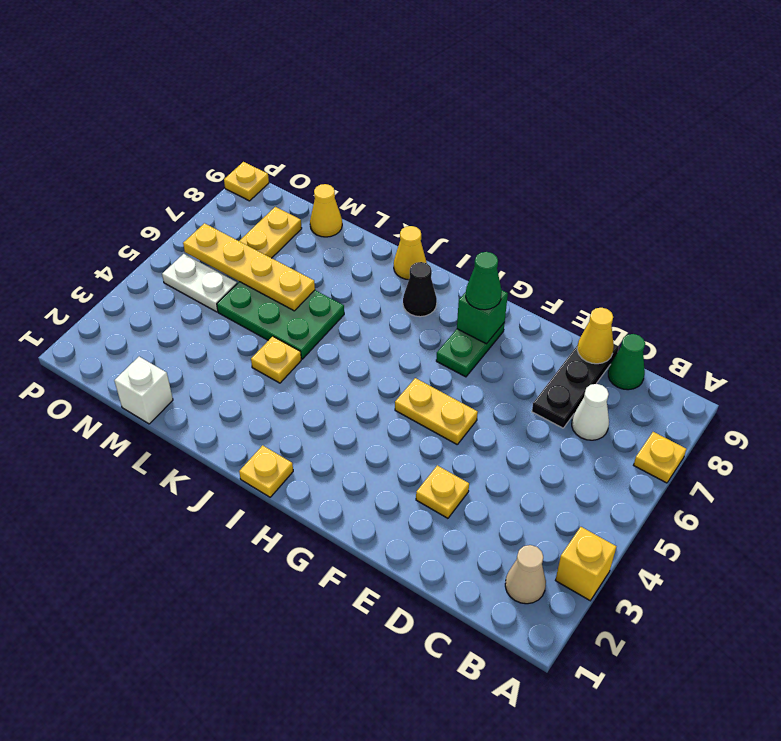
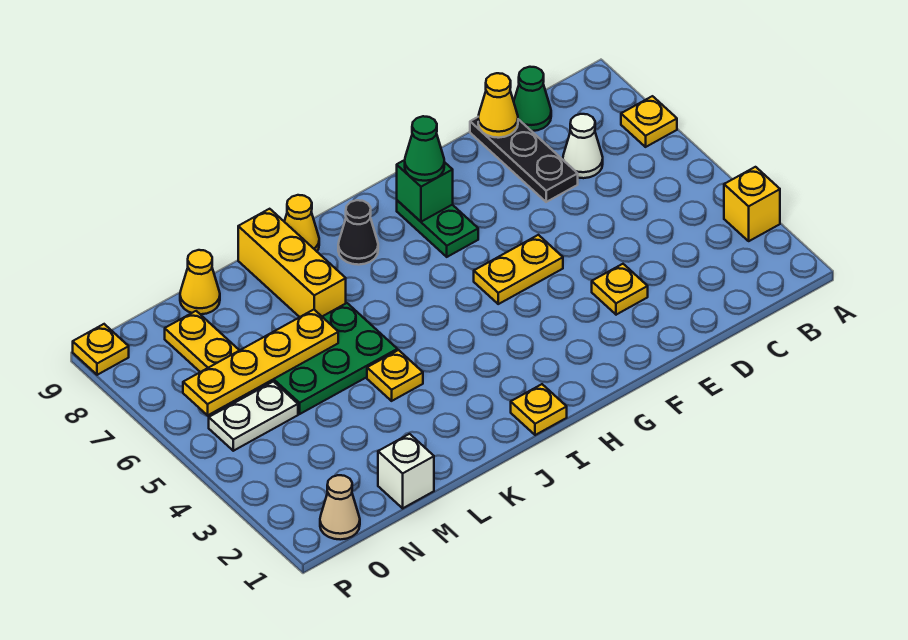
tan 1x1 cone [505,545,546,604] -> tan 1x1 cone moved to [320,475,360,540]
none -> yellow 1x3 brick [238,209,346,317]

